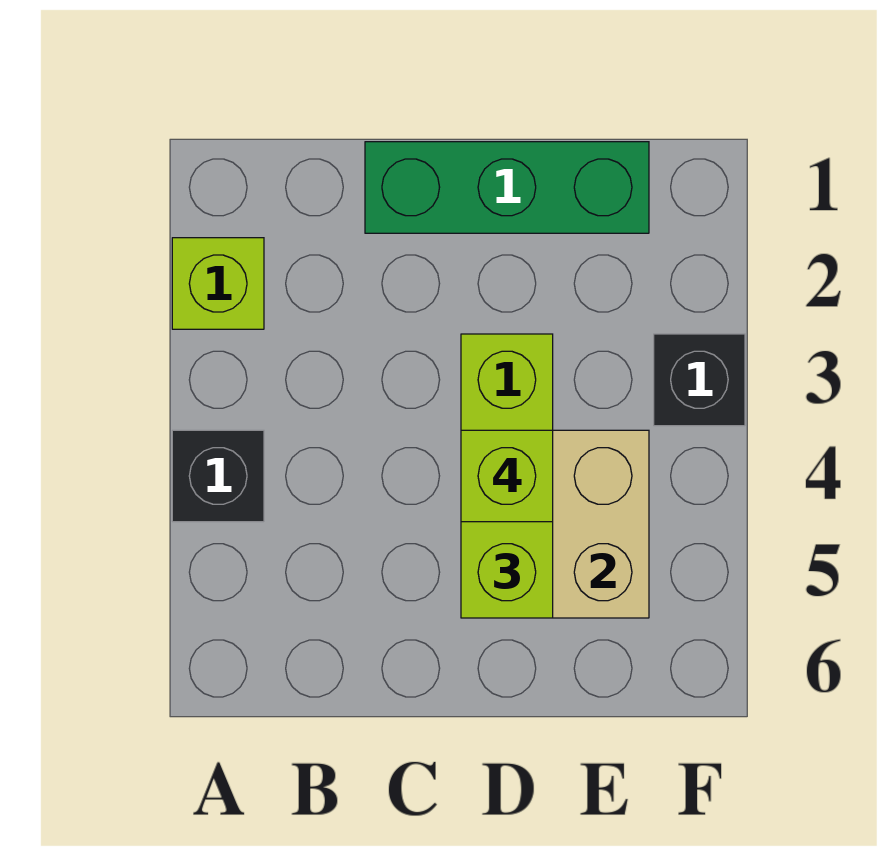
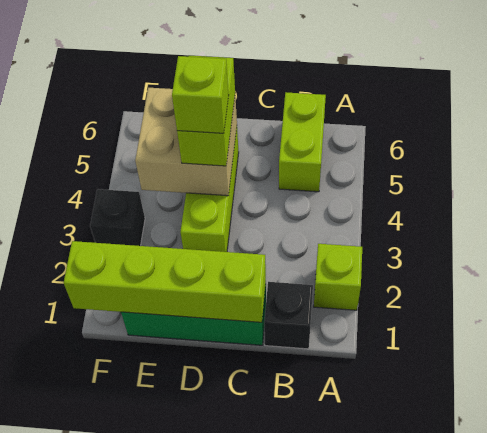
black 1x1 brick [172,430,264,522] -> black 1x1 brick moved to [264,282,313,349]
none -> lime 1x2 brick [279,92,326,192]
none -> lime 1x4 brick [64,241,266,322]

